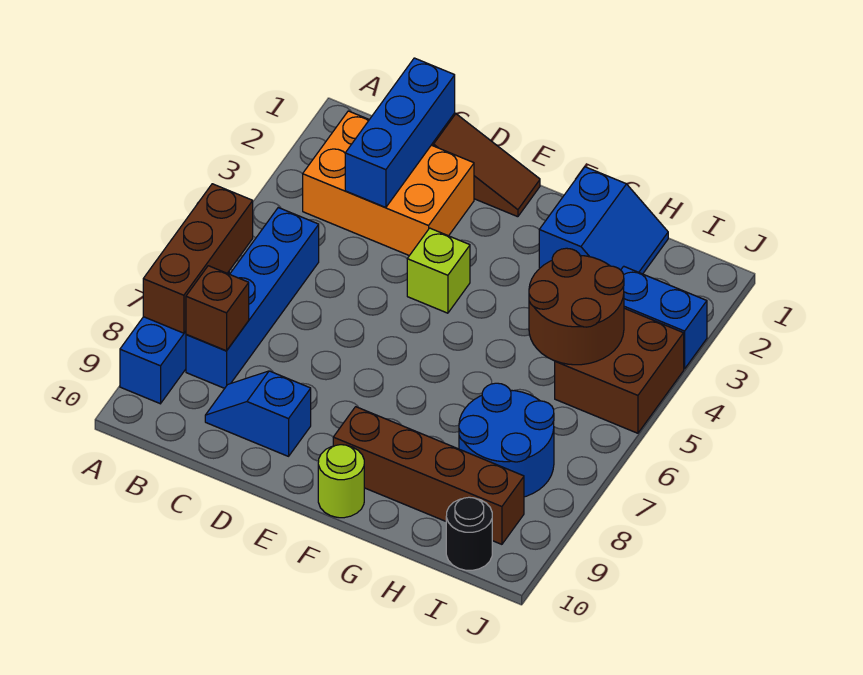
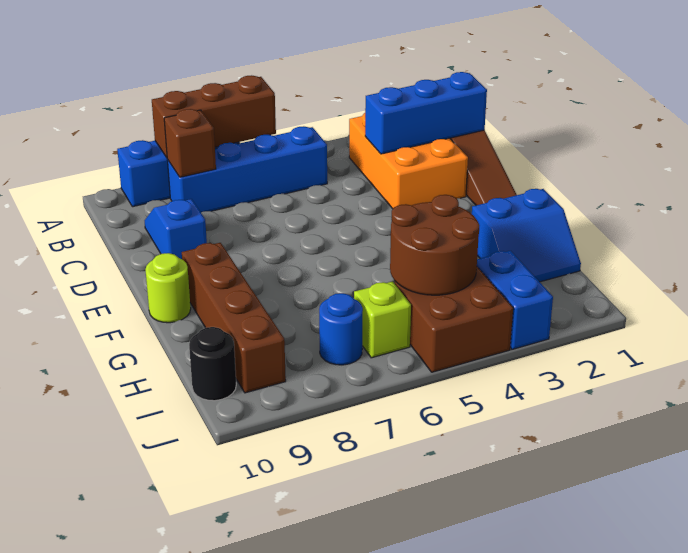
lime 1x1 brick [407,228,470,313] -> lime 1x1 brick moved to [354,282,411,358]
blue 2x2 round brick [459,383,554,497] -> blue 1x1 round brick [319,293,363,365]

